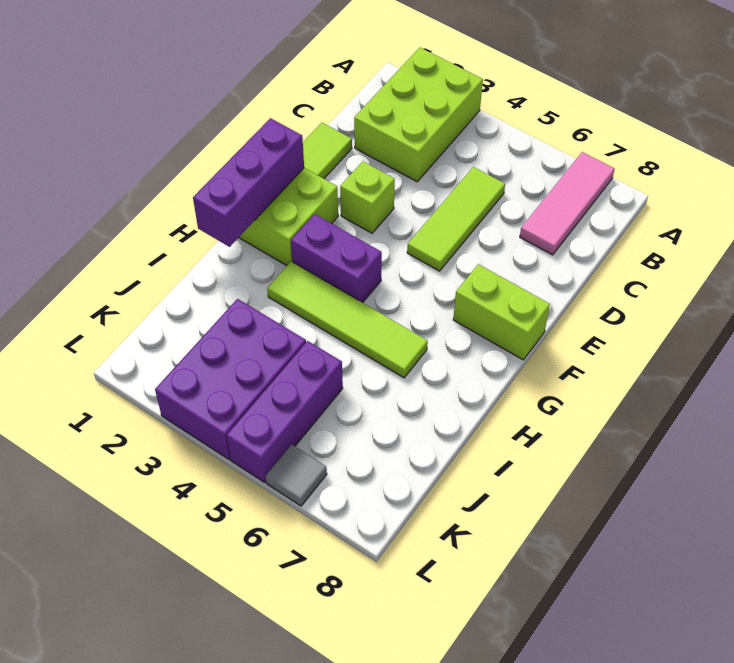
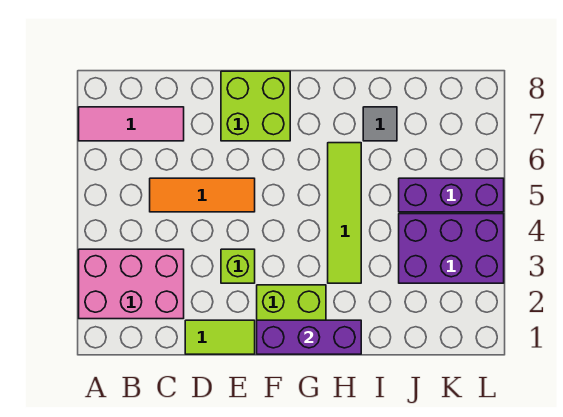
lime 2x3 brick [354,48,483,182] -> pink 2x3 brick [79,249,184,319]
lime 1x3 tile [407,167,505,271] -> orange 1x3 tile [150,178,255,212]
lime 1x2 brick [453,264,550,360] -> lime 2x2 brick [221,71,290,141]
purple 1x2 brick [291,214,382,303] -> none
grey 1x1 tile [266,445,327,506] -> grey 1x1 tile moved to [363,107,397,141]

